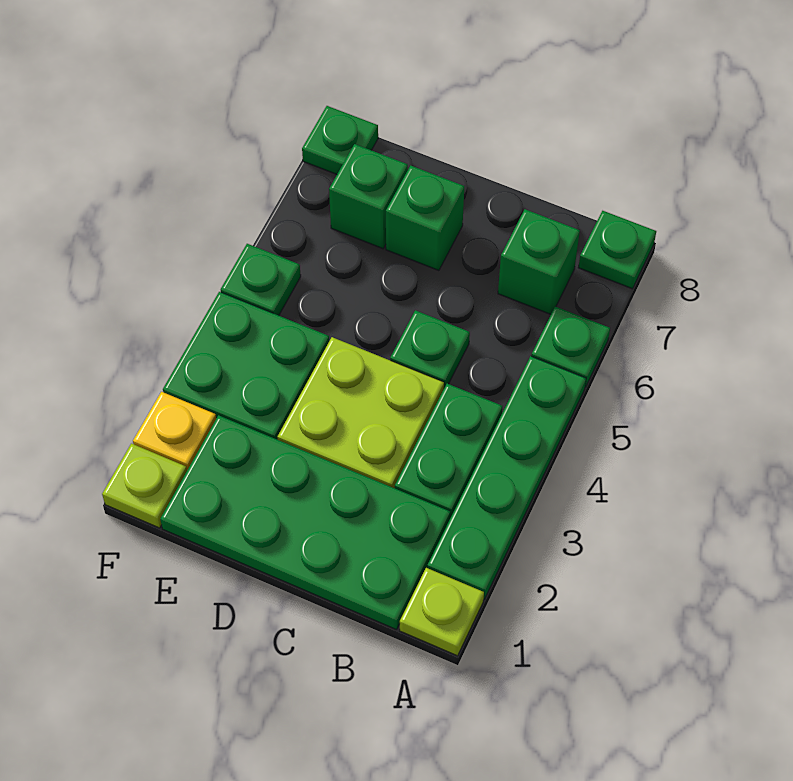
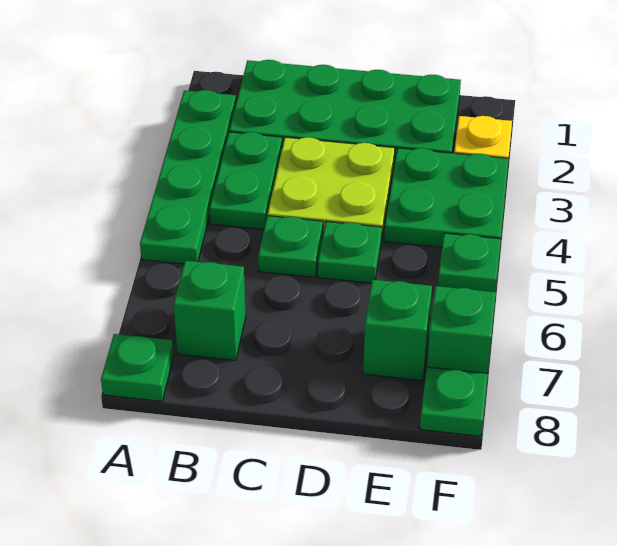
lime 1x1 plate [400,568,484,656] -> none
green 1x1 plate [531,306,610,387] -> green 1x1 plate moved to [318,222,382,283]
green 1x1 brick [386,166,464,271] -> green 1x1 brick moved to [427,286,496,373]
lime 1x1 plate [102,444,187,528] -> none

